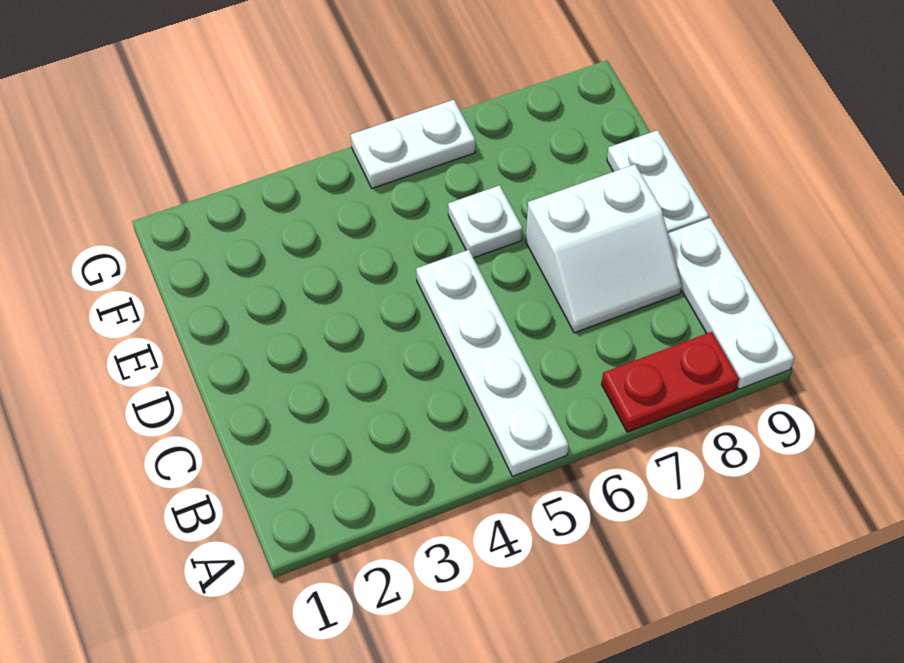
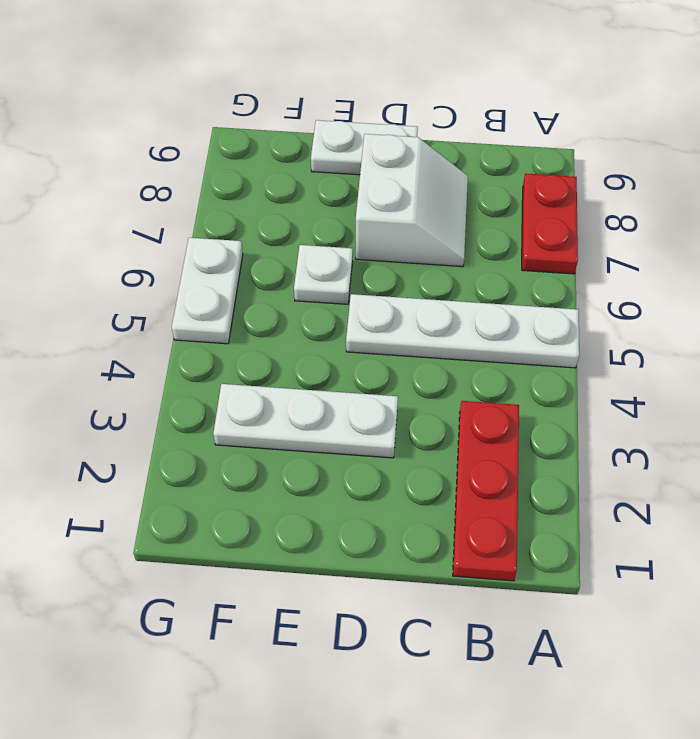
white 1x3 plate [668,218,794,389] -> white 1x3 plate moved to [213,384,398,458]
none -> red 1x3 plate [453,401,519,581]

